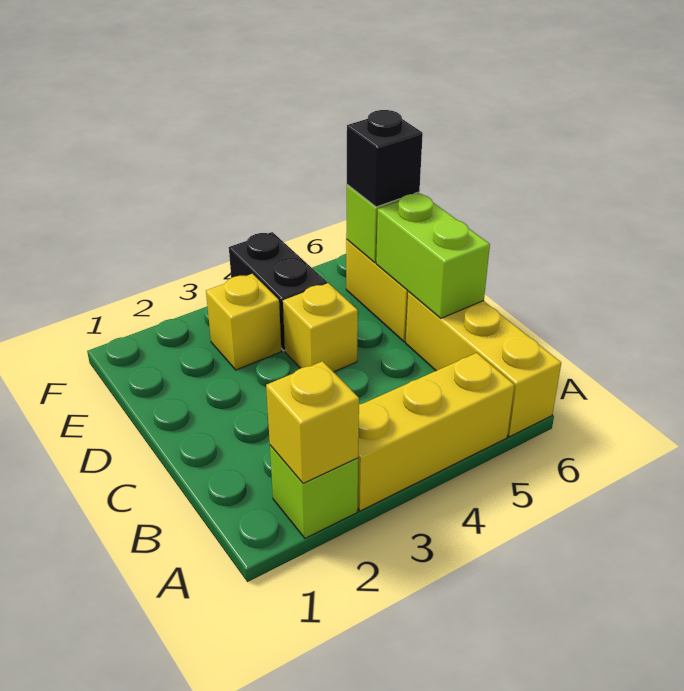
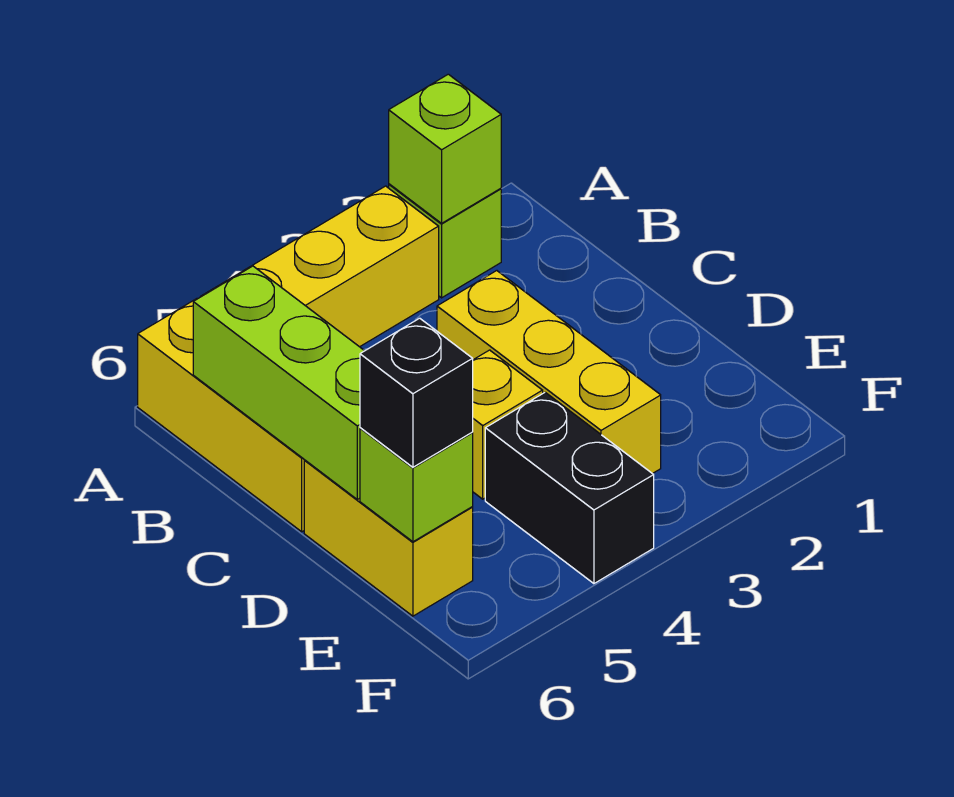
yellow 1x1 brick [266,361,359,483] -> lime 1x1 brick [389,74,501,223]
lime 1x2 brick [376,194,490,318] -> lime 1x3 brick [193,266,364,499]
yellow 1x1 brick [206,274,281,370] -> yellow 1x3 brick [437,271,661,474]

